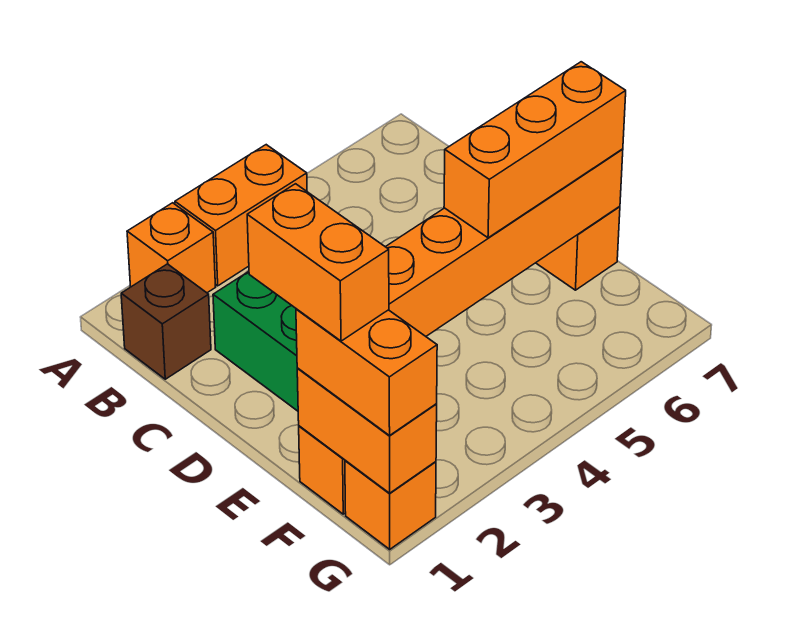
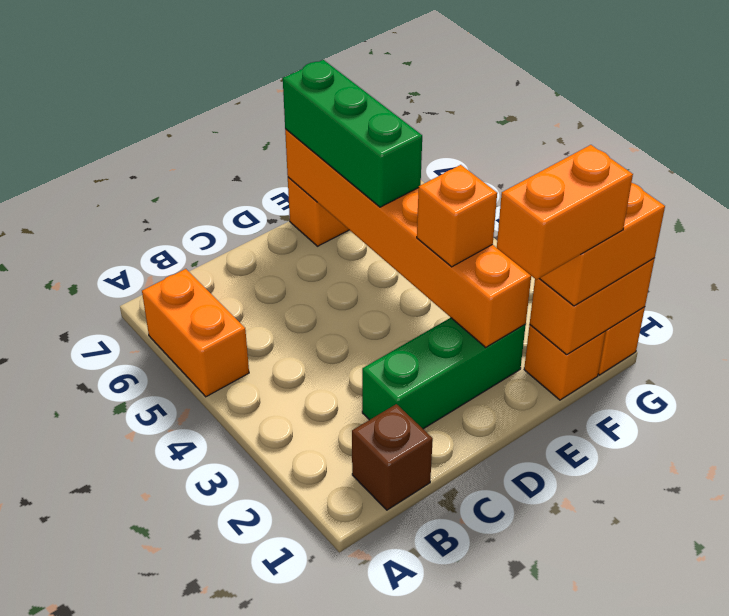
orange 1x1 brick [127,203,215,293] -> orange 1x1 brick moved to [417,165,497,267]
orange 1x2 brick [175,145,307,286] -> orange 1x2 brick moved to [142,269,249,397]
orange 1x3 brick [444,62,626,238] -> green 1x3 brick [283,60,422,207]

